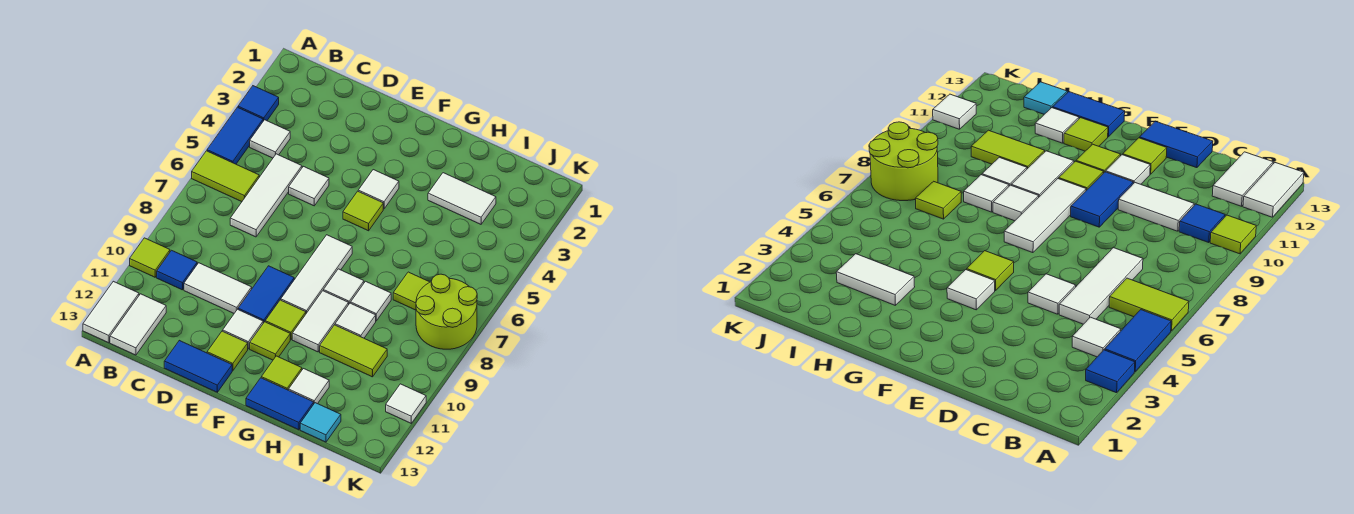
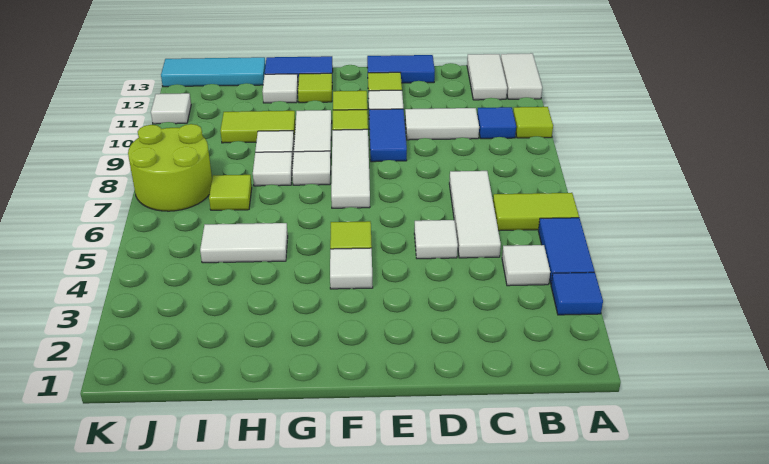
white 1x2 tile [428,173,496,224] -> white 1x2 tile moved to [200,223,288,263]
cyan 1x1 tile [300,403,341,442] -> cyan 1x3 tile [161,57,266,87]

